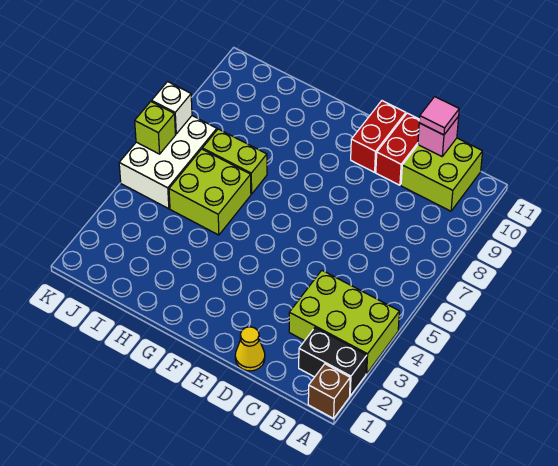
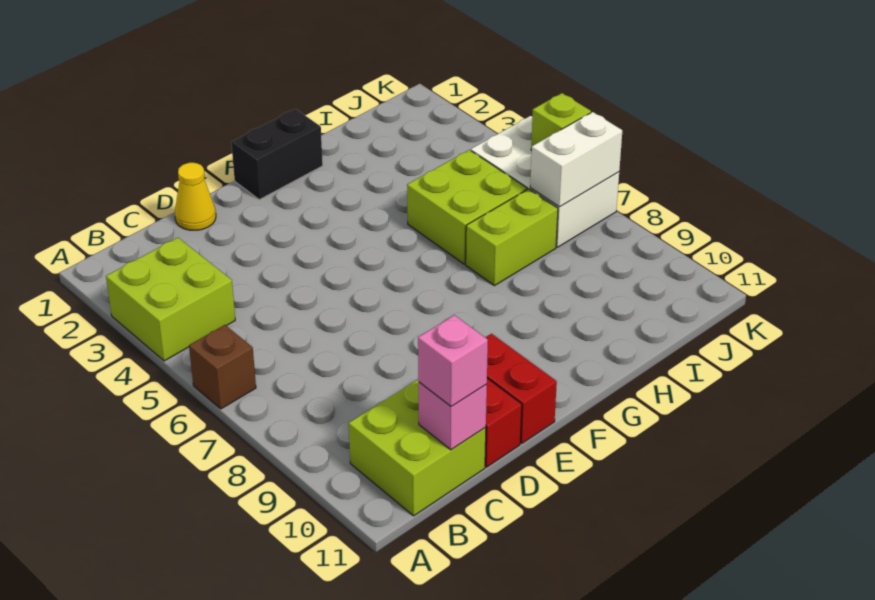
brown 1x1 brick [308,364,350,418] -> brown 1x1 brick moved to [189,325,256,409]
black 1x2 brick [299,328,367,396] -> black 1x2 brick moved to [231,109,323,200]
lime 2x3 brick [289,270,399,374] -> lime 2x2 brick [106,238,235,361]
pink 1x1 tile [419,97,459,135] -> pink 1x1 brick [418,315,488,406]
white 1x1 brick [152,82,192,134] -> white 1x2 brick [530,112,622,207]

